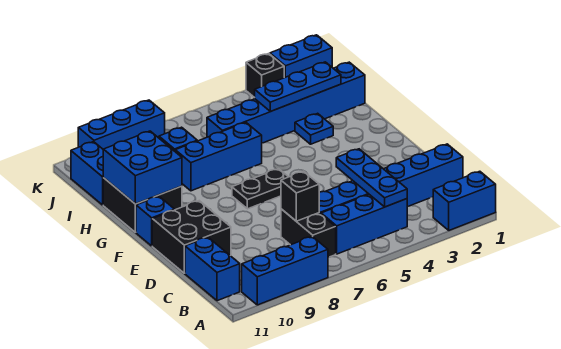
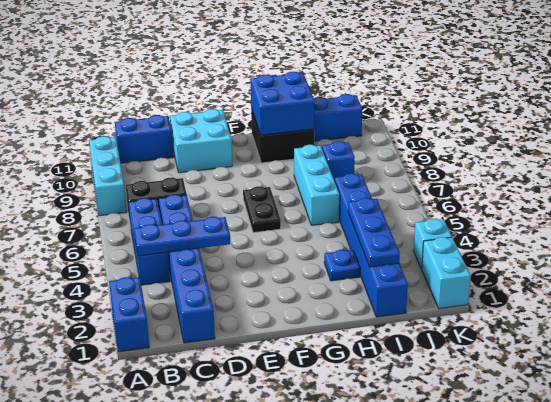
blue 1x3 brick [242,237,328,305] -> cyan 1x3 brick [89,136,127,216]
black 1x1 brick [281,171,319,221] -> none
black 2x2 brick [152,201,231,273] -> cyan 2x2 brick [170,109,232,173]
blue 1x1 brick [136,196,174,246] -> none
blue 1x3 brick [175,122,262,191] -> cyan 1x3 brick [294,145,339,225]
blue 1x2 brick [270,35,332,78] -> cyan 1x2 brick [422,237,471,309]
black 1x1 brick [246,54,284,98] -> cyan 1x1 brick [414,219,452,269]
blue 1x3 brick [78,100,165,149] -> none

